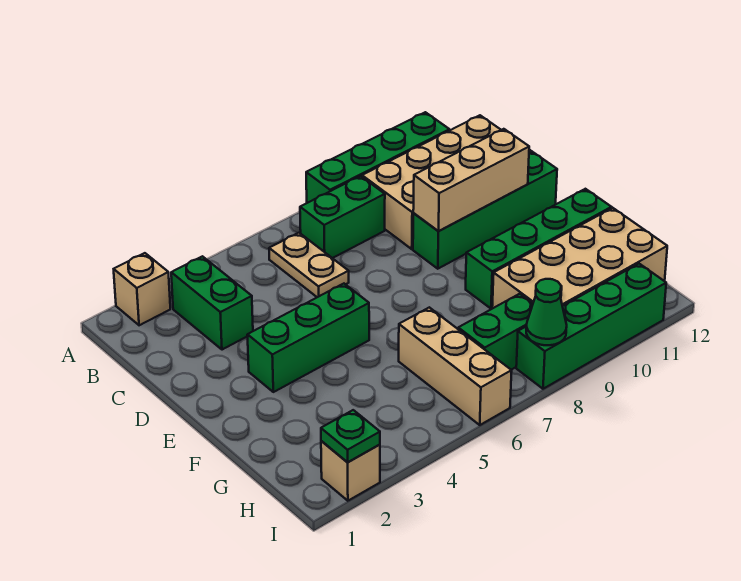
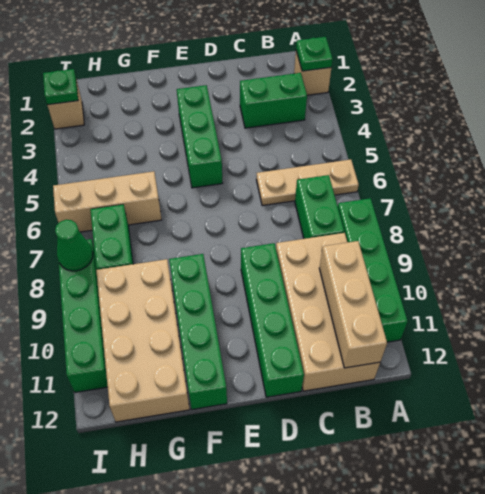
none -> green 1x1 plate [296,37,333,71]
tan 1x2 plate [269,233,349,297] -> tan 1x3 plate [256,160,359,206]
tan 1x3 brick [413,129,529,231] -> tan 1x3 brick moved to [319,241,387,368]

